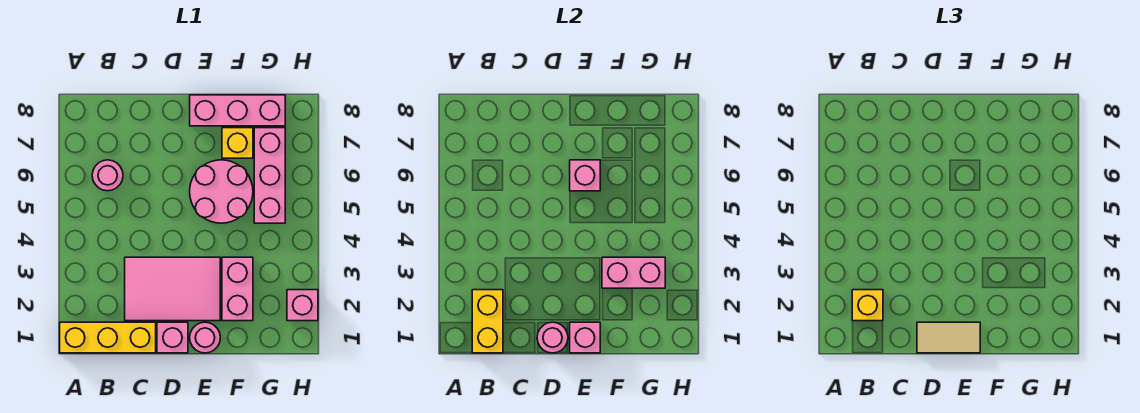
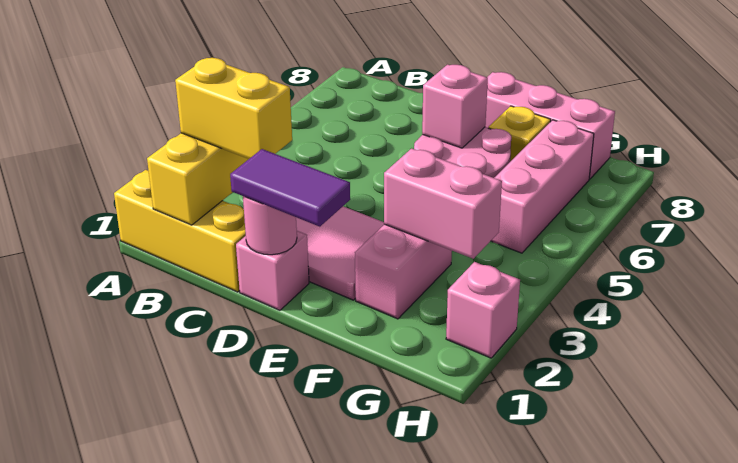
yellow 1x1 brick [852,290,883,321] -> yellow 1x2 brick [175,58,292,159]
pink 1x1 round brick [92,160,123,191] -> none
tan 1x2 tile [917,322,980,353] -> purple 1x2 tile [230,149,350,227]
pink 1x1 round brick [190,322,220,353] -> none
pink 1x1 brick [570,322,600,353] -> none

